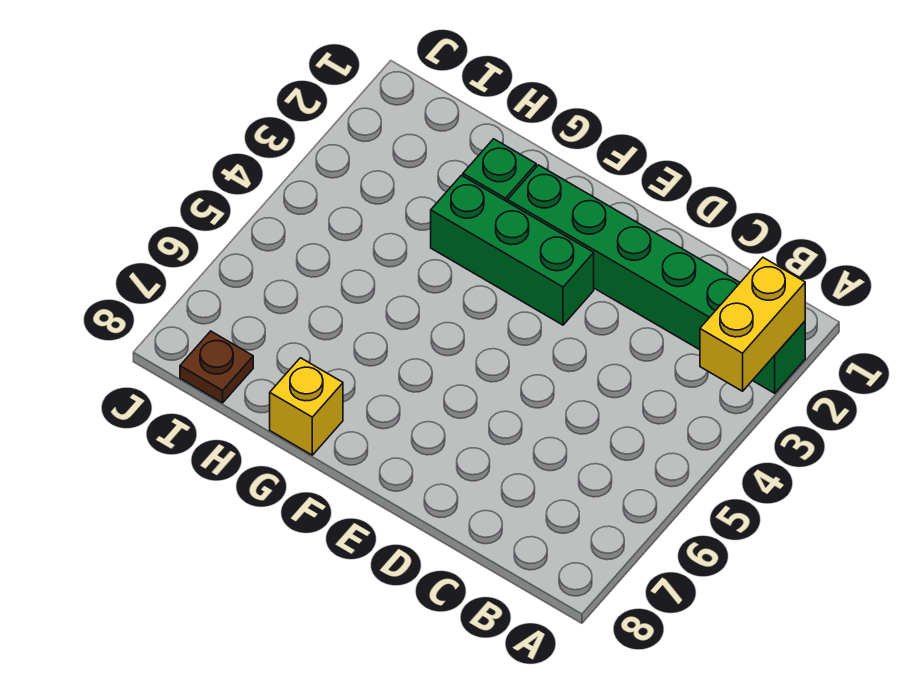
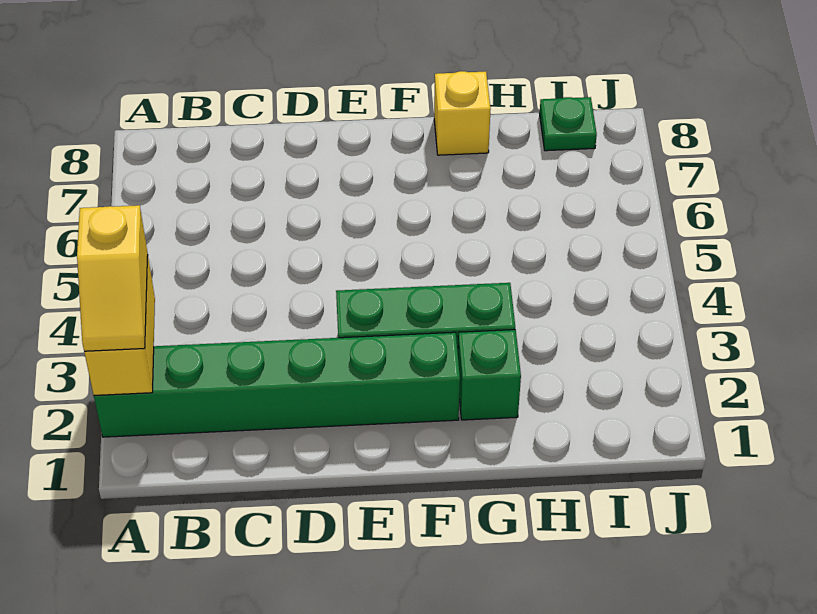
none -> yellow 1x2 slope [77,205,148,352]
brown 1x1 plate [180,331,253,403] -> green 1x1 plate [539,97,597,151]

